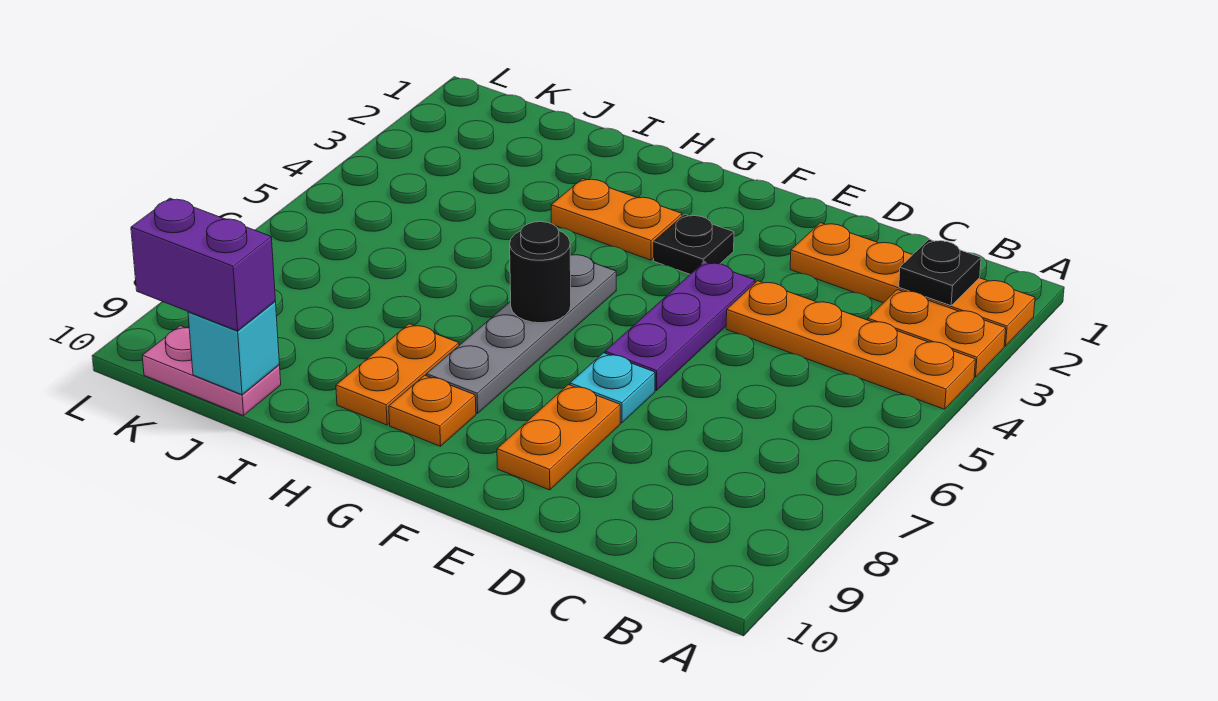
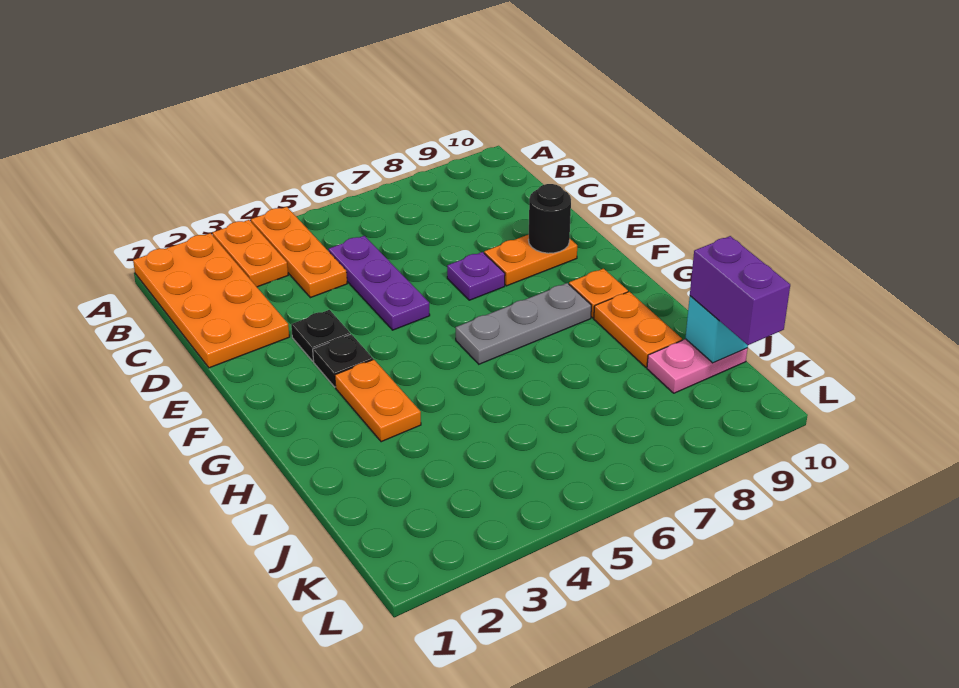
orange 1x4 plate [790,223,1035,346] -> orange 2x4 plate [133,233,289,368]
orange 1x4 plate [726,281,975,409] -> orange 1x3 plate [251,207,347,298]
black 1x1 plate [899,239,981,306] -> black 1x1 plate moved to [291,310,350,361]
purple 1x3 plate [605,262,755,391] -> purple 1x3 plate turned to [328,236,430,330]
cyan 1x1 plate [570,353,655,423] -> purple 1x1 plate [447,252,505,300]
grey 1x4 plate [426,255,616,413] -> grey 1x3 plate [456,283,591,364]
black 1x1 round brick [510,222,571,323] -> black 1x1 round brick moved to [528,184,571,253]
orange 1x2 plate [336,324,459,425] -> orange 1x2 plate turned to [594,292,682,367]
pink 1x2 plate [142,326,281,416] -> pink 1x2 plate turned to [647,339,748,393]

